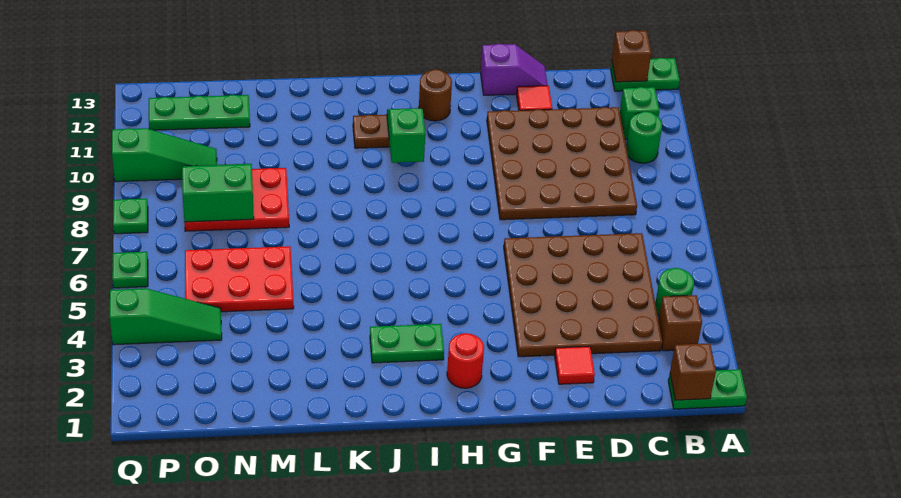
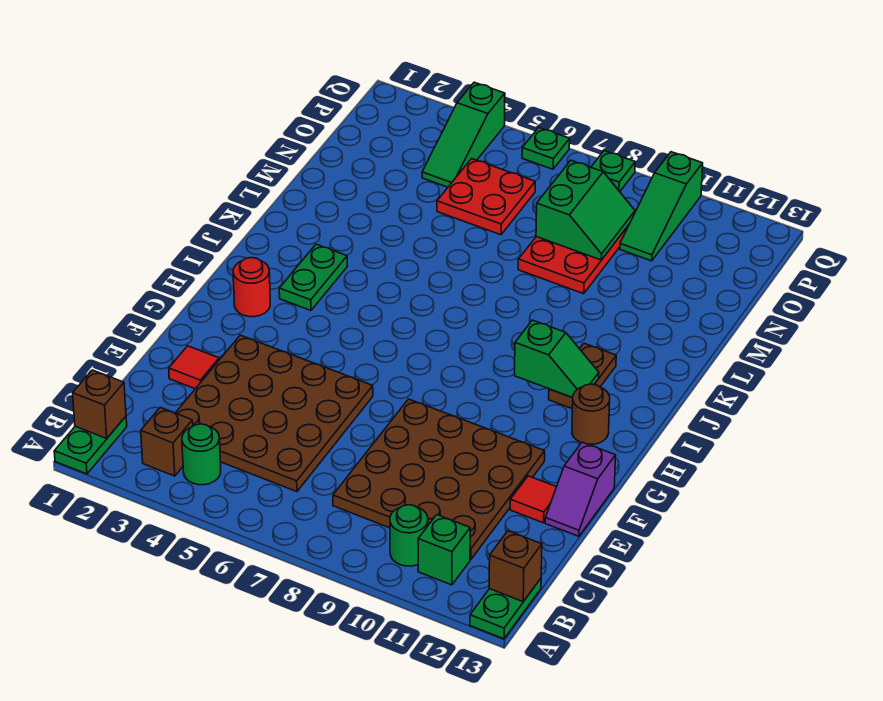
red 2x3 plate [185,246,294,312] -> red 2x2 plate [437,159,535,235]
green 1x3 plate [149,95,250,130] -> none

